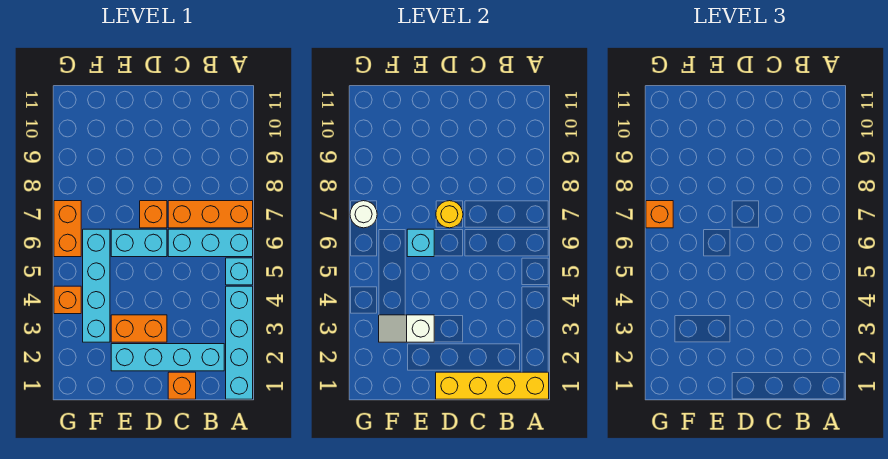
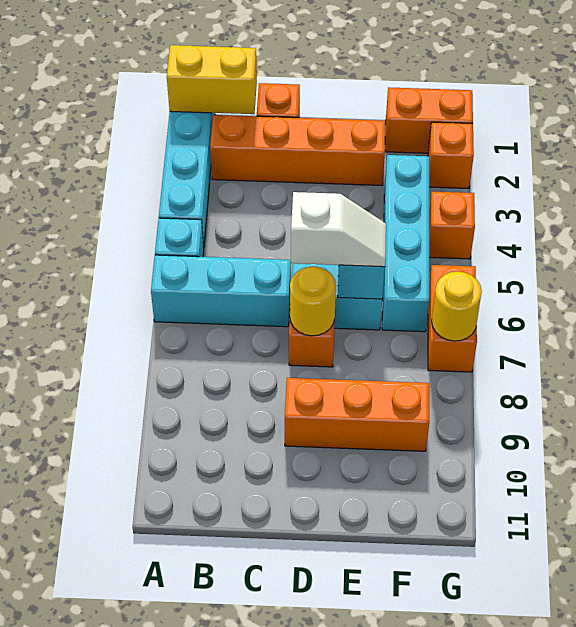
yellow 1x4 brick [436,372,549,399] -> yellow 1x2 brick [167,45,257,114]
orange 1x3 brick [168,201,253,228] -> orange 1x3 brick moved to [285,378,429,451]
cyan 1x4 brick [111,344,224,371] -> orange 1x4 brick [210,115,385,185]
orange 1x2 brick [111,315,167,342] -> orange 1x2 brick moved to [385,87,473,153]
white 1x2 slope [379,315,434,342] -> white 1x2 slope moved to [291,192,386,267]
white 1x1 round brick [350,201,377,228] -> yellow 1x1 round brick [432,271,482,341]
orange 1x1 brick [646,201,673,228] -> orange 1x1 brick moved to [428,122,474,188]

